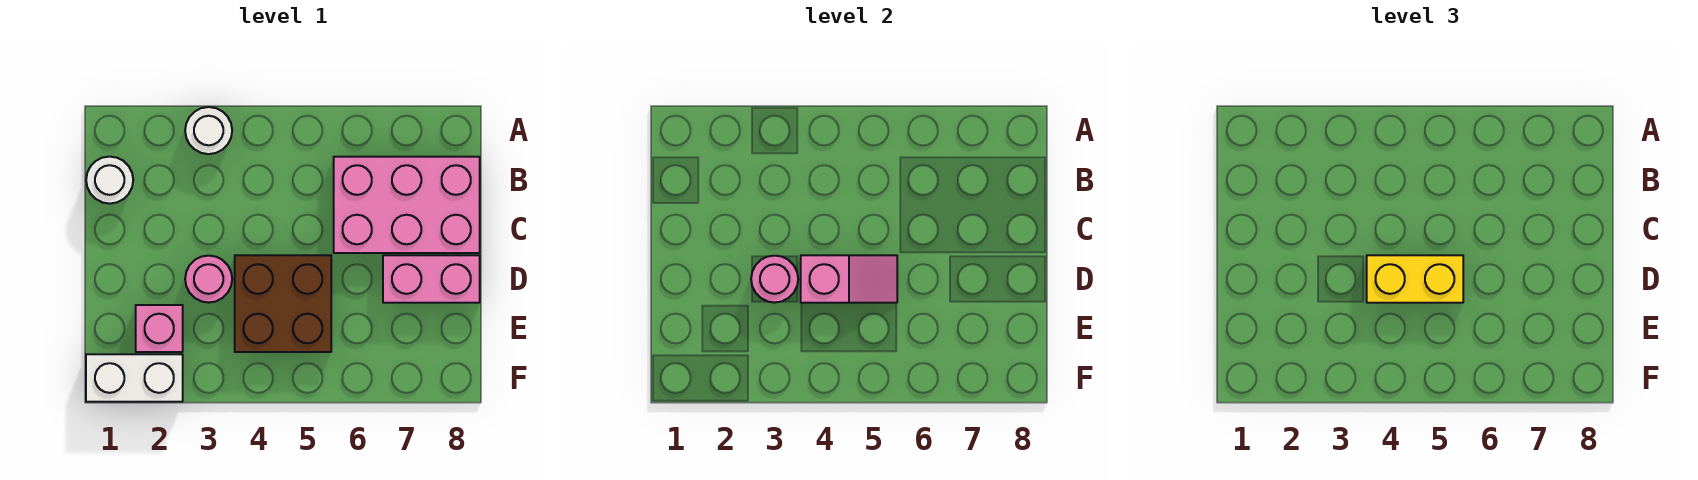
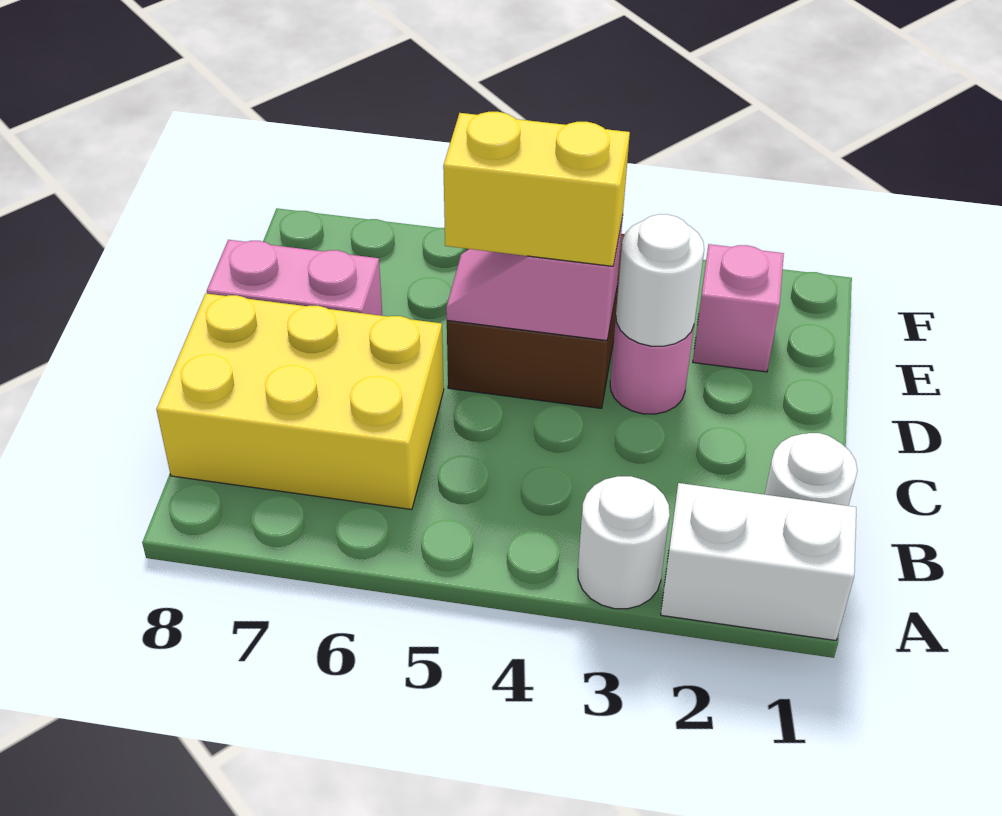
pink 2x3 brick [334,157,480,253] -> yellow 2x3 brick [156,293,444,510]
pink 1x1 round brick [751,256,798,303] -> white 1x1 round brick [616,214,704,346]
white 1x2 brick [86,354,183,402] -> white 1x2 brick moved to [661,483,856,641]

